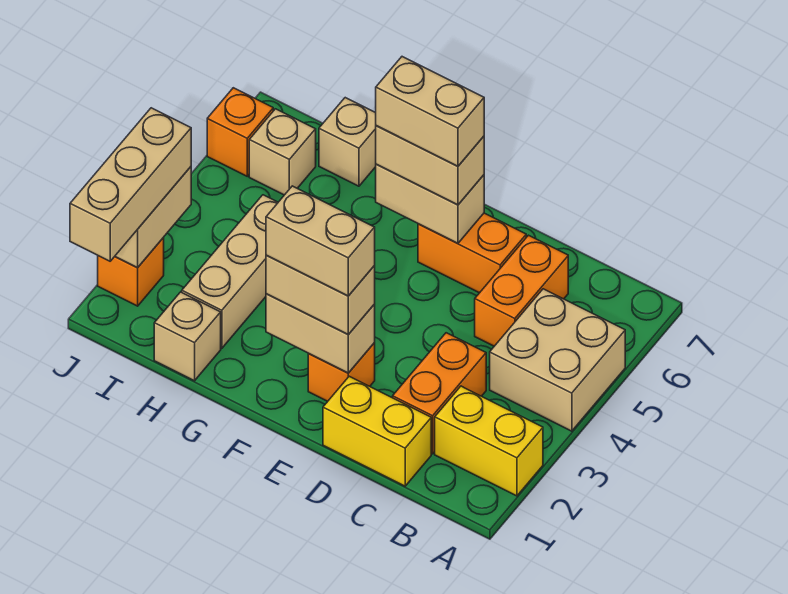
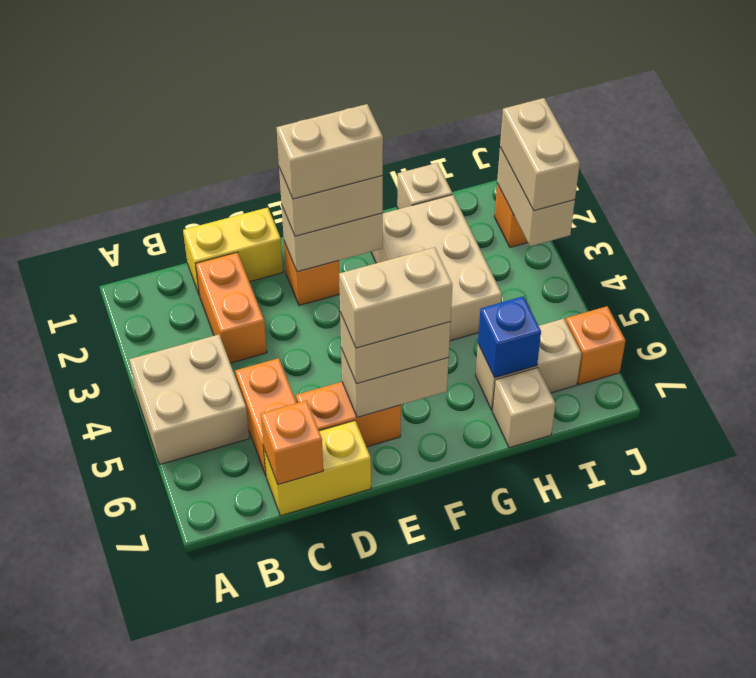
yellow 1x2 brick [435,386,543,496] -> yellow 1x2 brick moved to [264,421,371,516]
none -> orange 1x1 brick [261,400,323,485]
tan 1x3 brick [182,195,278,348] -> tan 2x3 brick [371,195,502,341]
none -> blue 1x1 brick [478,296,541,378]
tan 1x1 brick [249,109,316,195] -> tan 1x2 brick [475,319,582,410]
tan 1x3 brick [70,108,191,261] -> tan 1x2 brick [500,98,580,211]

